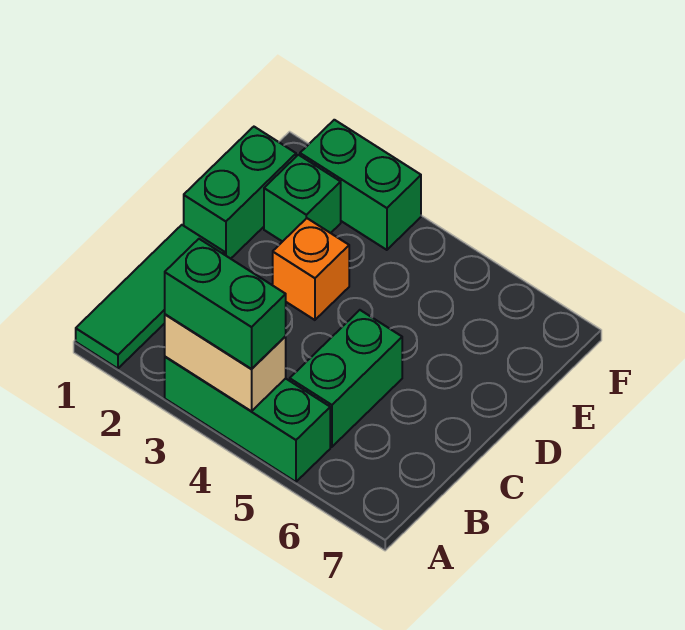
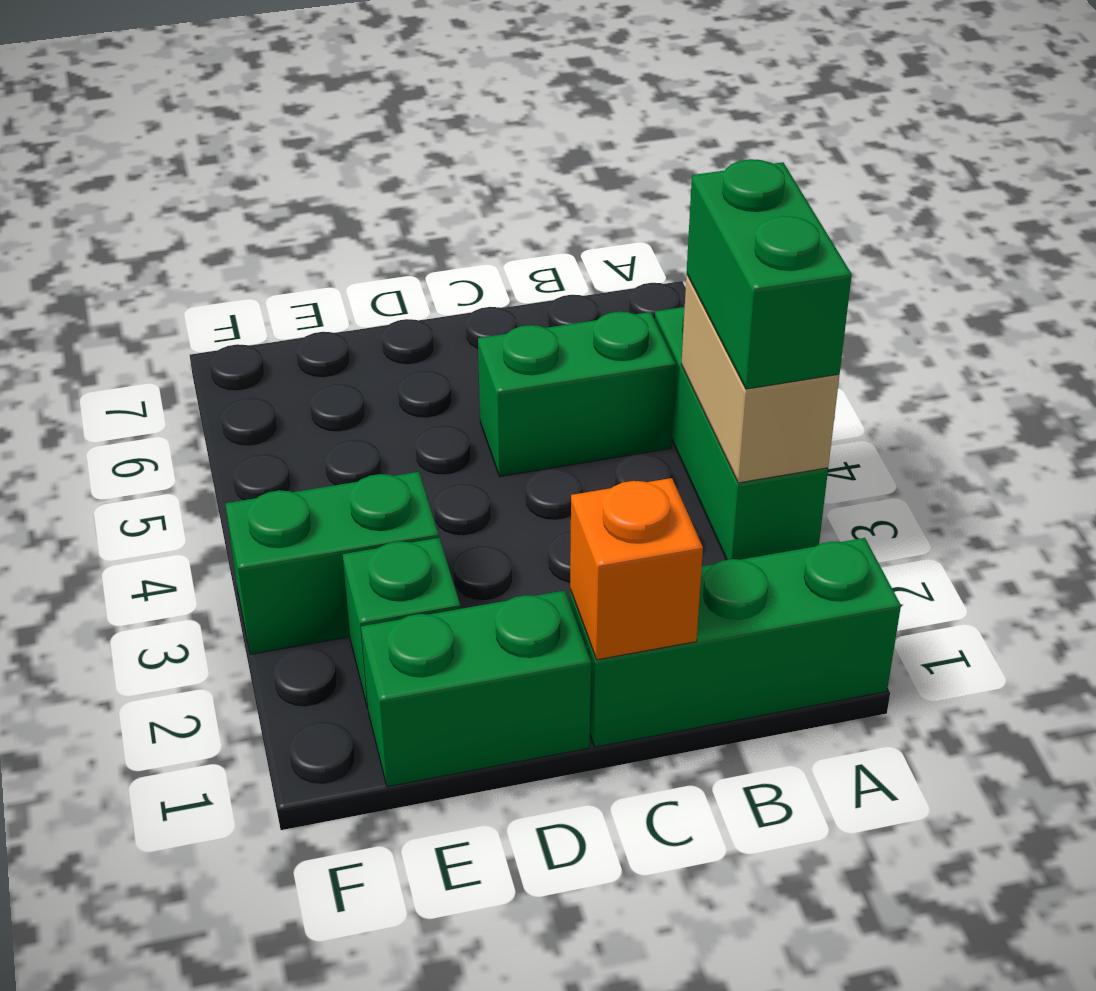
green 1x3 tile [76,225,224,368] -> green 1x3 brick [570,538,901,747]
orange 1x1 brick [273,218,349,320] -> orange 1x1 brick moved to [570,478,703,660]
green 1x2 brick [300,120,421,250] -> green 1x2 brick turned to [225,472,439,654]

